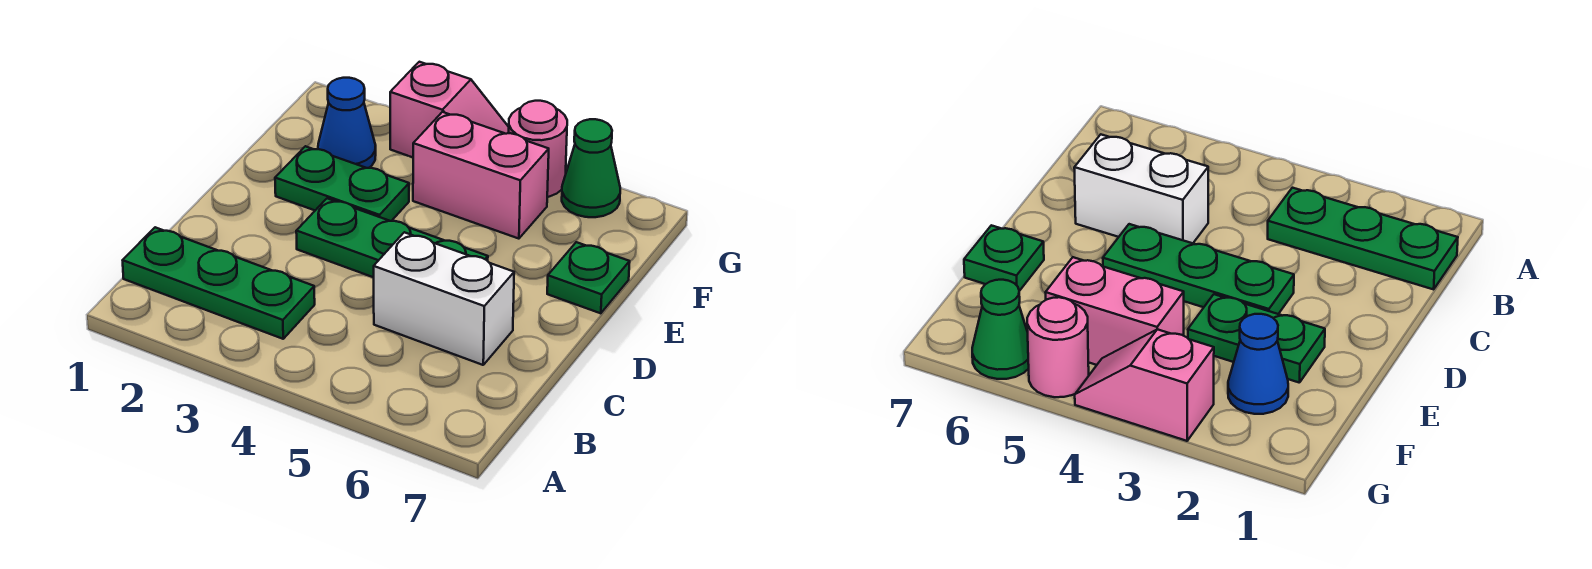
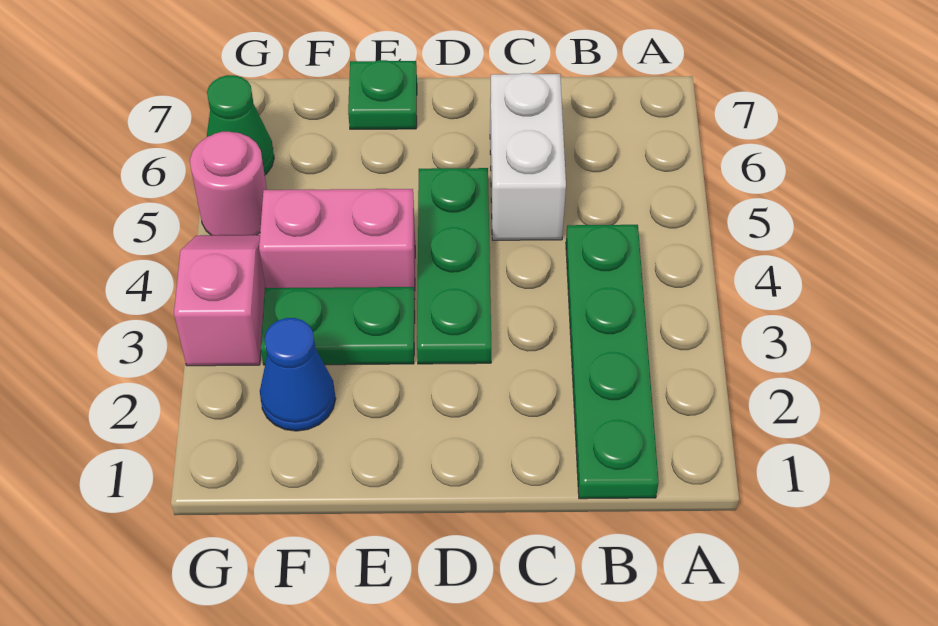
green 1x3 plate [123,227,315,339] -> green 1x4 plate [566,225,659,499]
green 1x2 plate [275,146,409,221] -> green 1x2 plate turned to [261,287,415,365]
pink 1x2 brick [413,112,549,239] -> pink 1x2 brick turned to [259,189,415,299]

